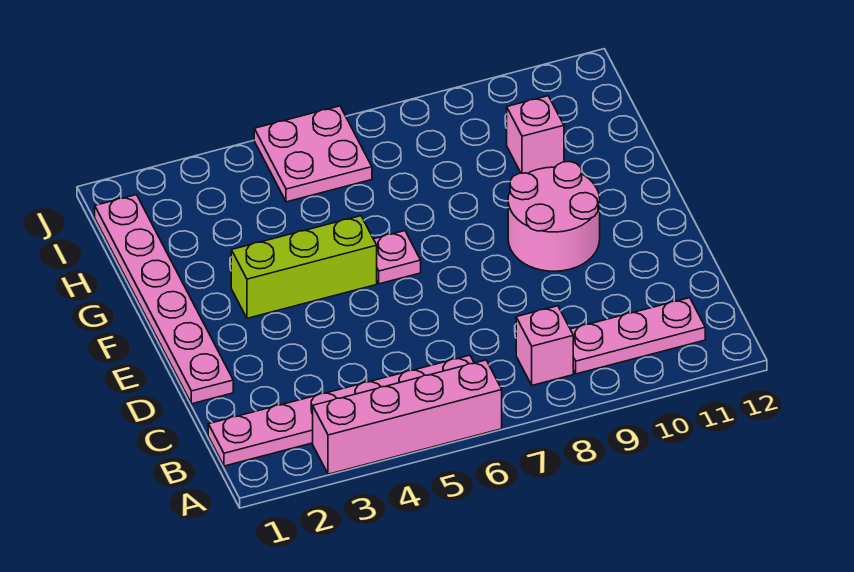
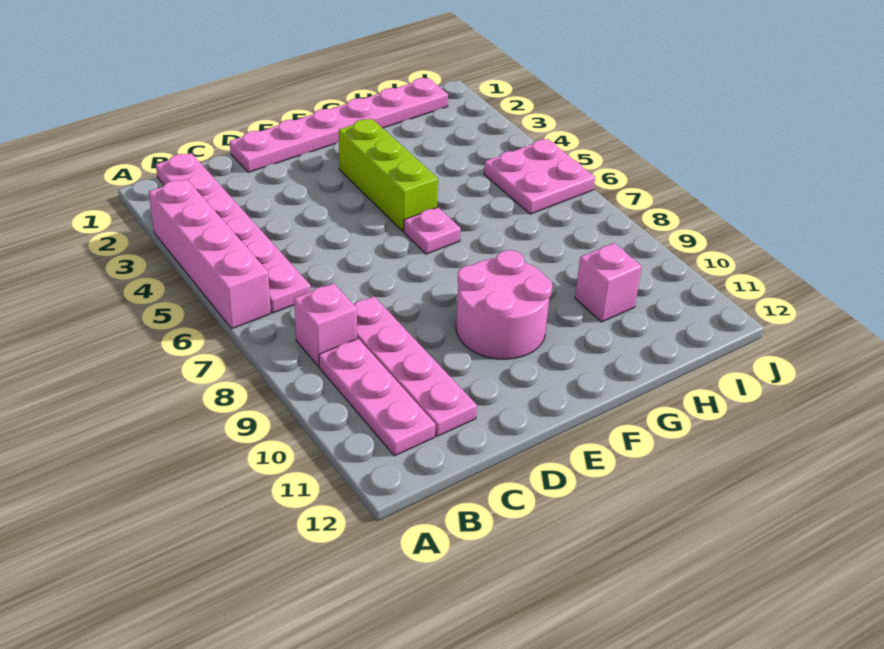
none -> pink 1x4 plate [353,296,477,436]

